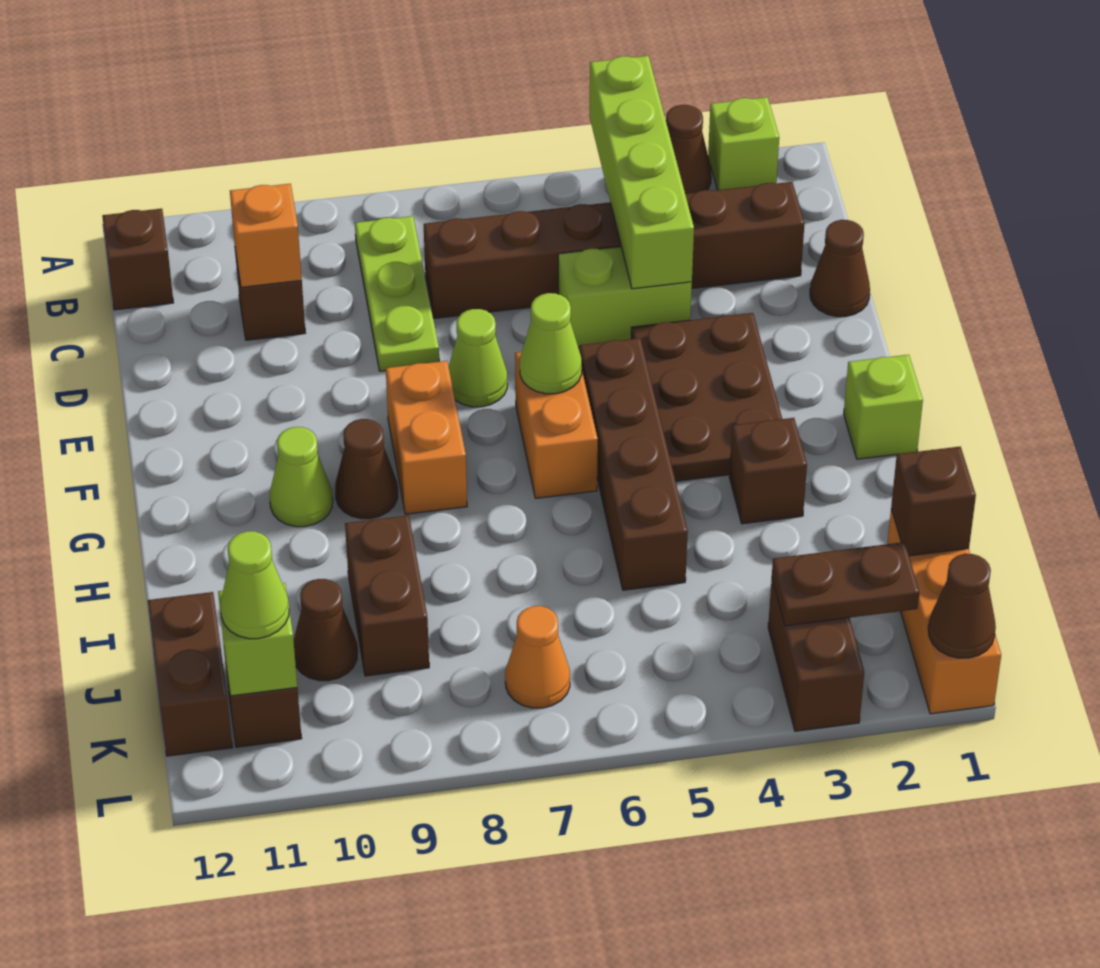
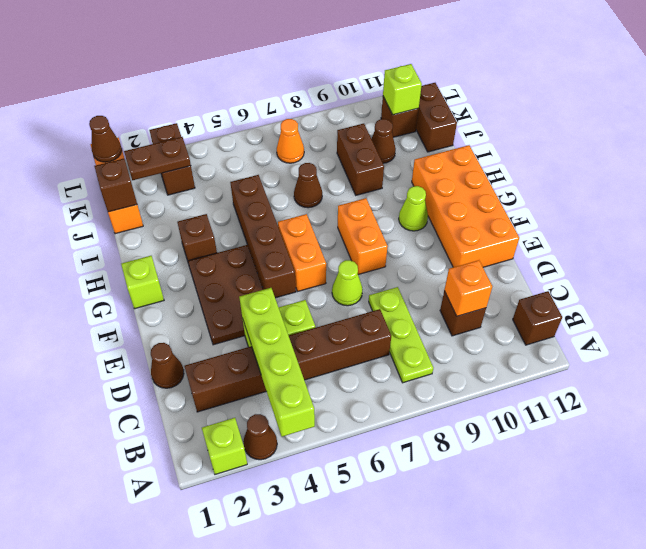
none -> orange 2x4 brick [412,145,519,267]
lime 1x1 cone [520,293,582,394] -> none
brown 1x1 cone [335,419,398,519] -> brown 1x1 cone moved to [294,163,322,208]
lime 1x1 cone [221,531,289,639] -> none

